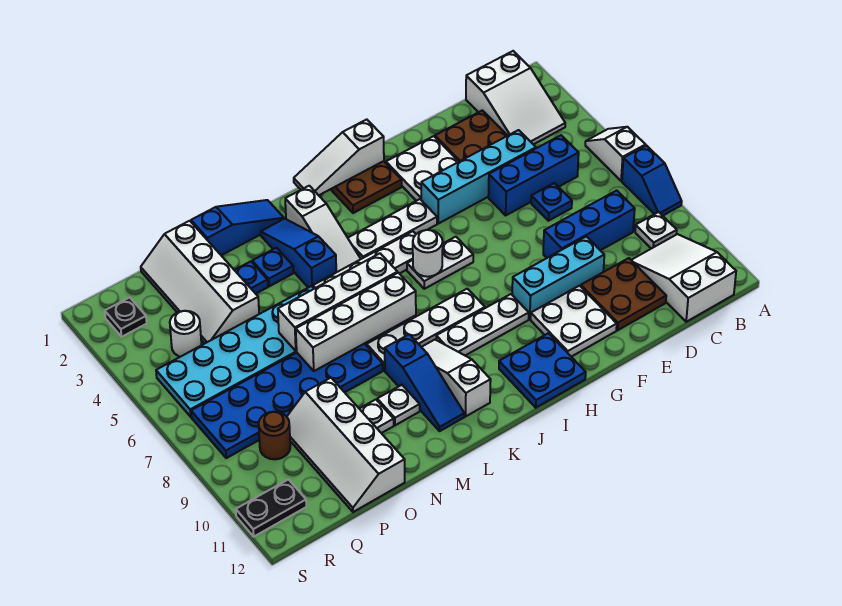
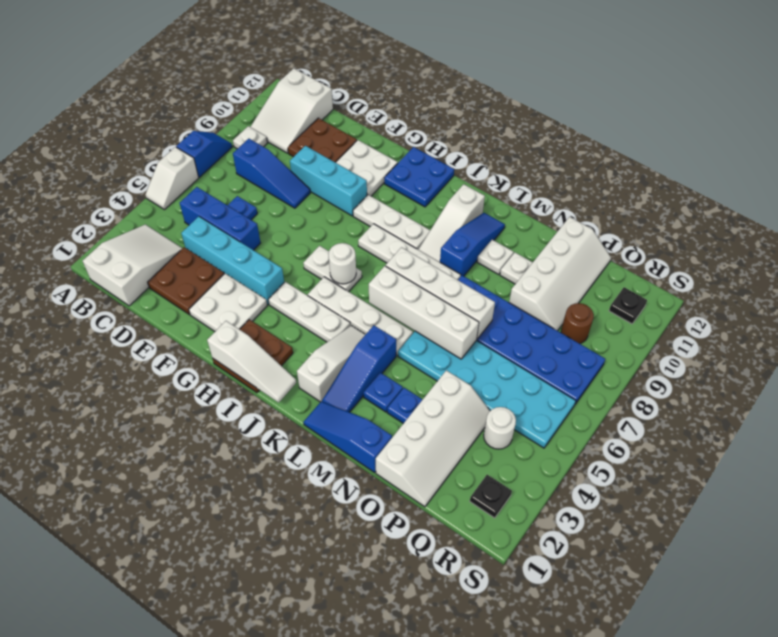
blue 1x3 brick [543,190,635,258] -> blue 1x3 slope [233,139,310,208]
black 1x2 plate [236,479,306,536] -> black 1x1 plate [609,287,647,324]

